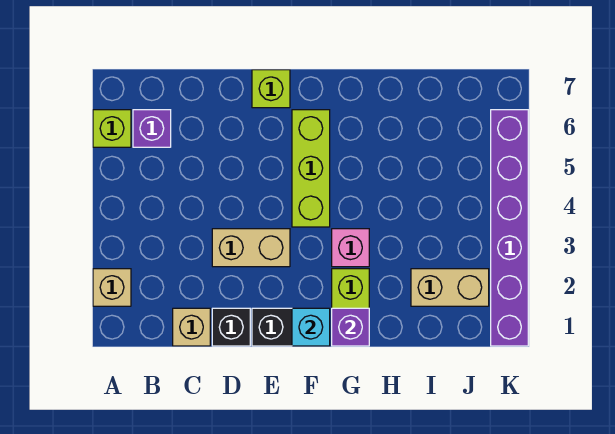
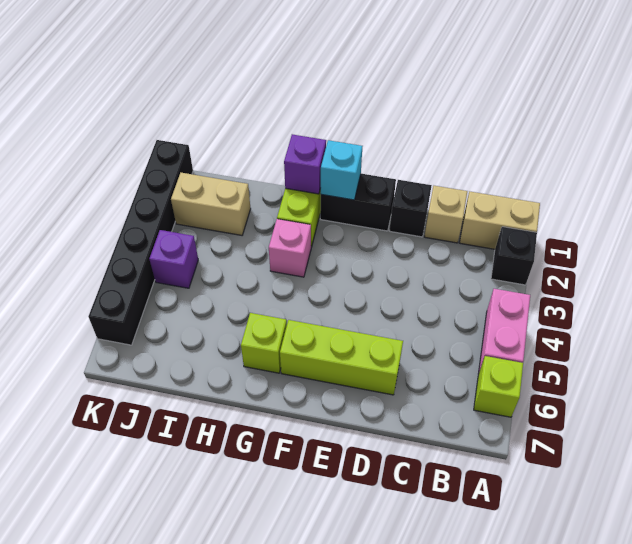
tan 1x1 brick [93,269,131,306] -> black 1x1 brick [491,227,537,285]
none -> pink 1x2 brick [478,289,530,375]
purple 1x1 brick [133,110,171,147] -> purple 1x1 brick moved to [149,230,198,288]
tan 1x2 brick [212,229,290,267] -> tan 1x2 brick moved to [460,191,540,249]
lime 1x1 brick [252,70,290,108] -> lime 1x1 brick moved to [241,313,287,373]
lime 1x3 brick [292,110,330,227] -> lime 1x3 brick turned to [280,320,403,395]
purple 1x6 brick [491,110,528,346] -> black 1x6 brick [88,140,193,345]

